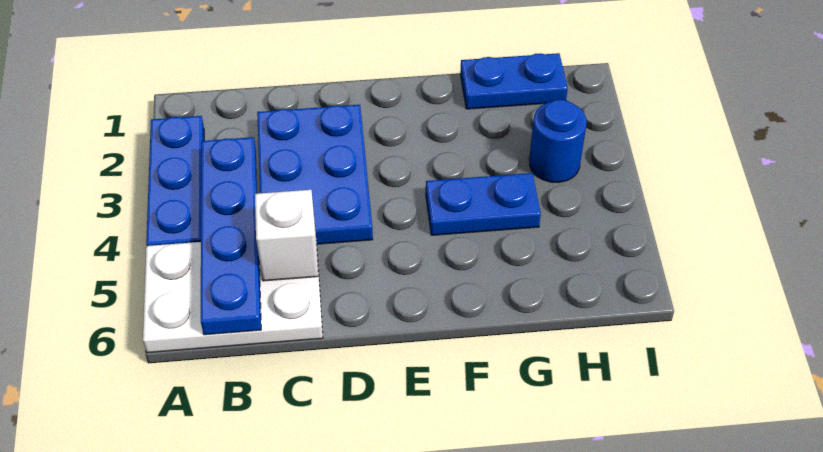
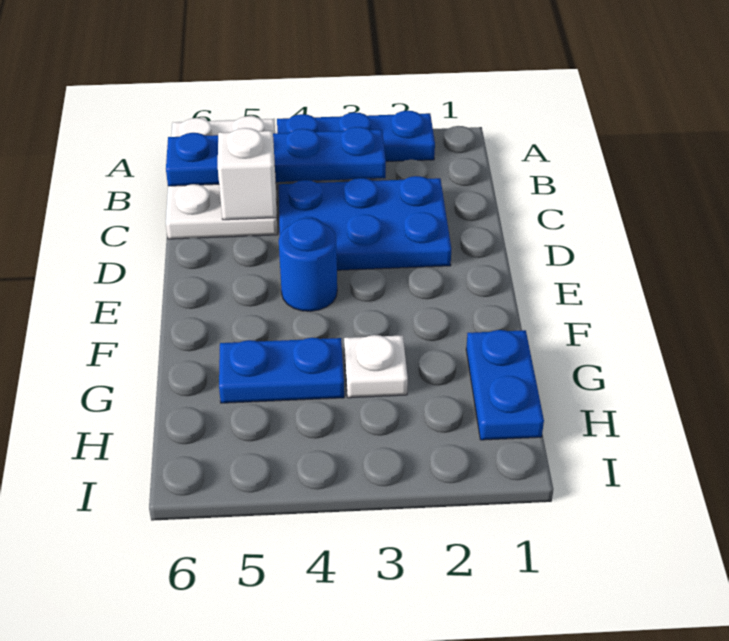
blue 1x2 plate [426,173,541,235] -> blue 1x2 plate turned to [219,338,344,403]
none -> white 1x1 plate [344,335,408,398]
blue 1x1 round brick [529,100,586,183] -> blue 1x1 round brick moved to [279,218,337,311]

